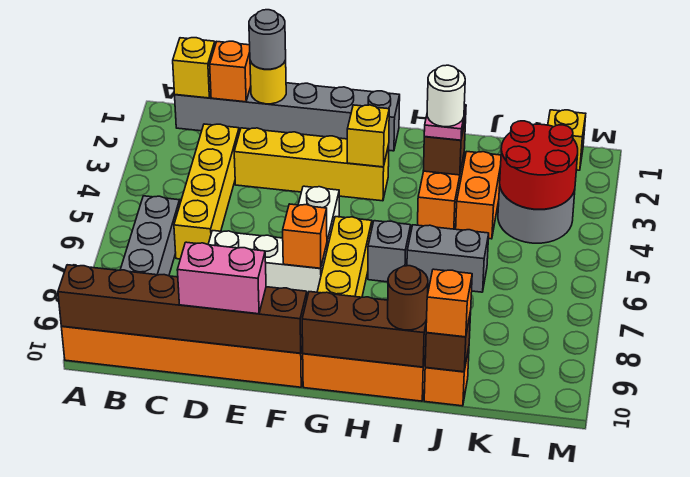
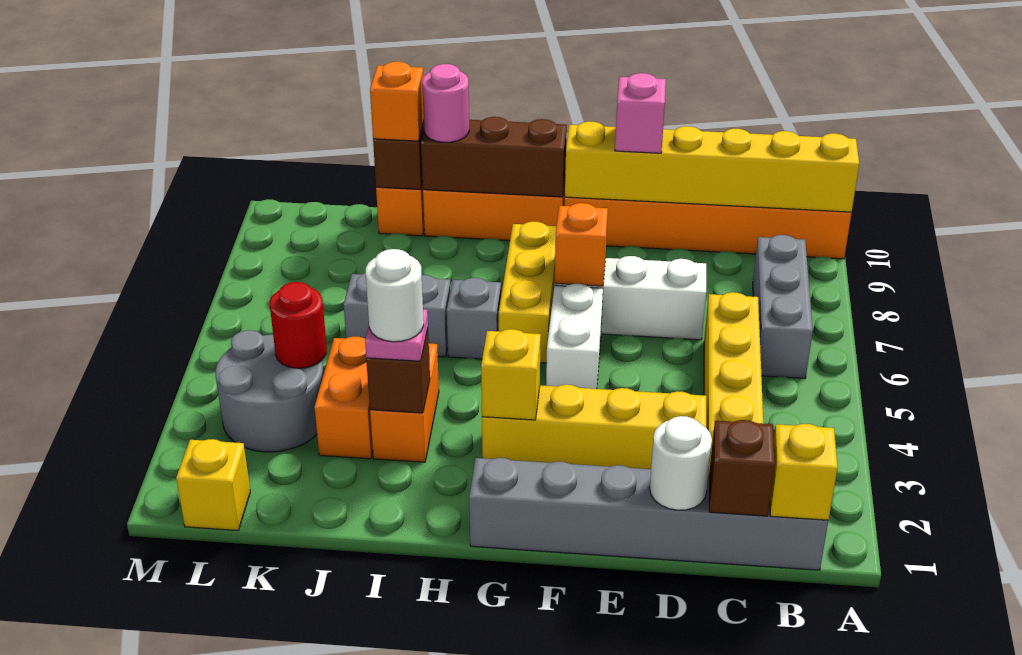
brown 1x6 brick [58,265,307,353] -> yellow 1x6 brick [565,121,859,212]
orange 1x1 brick [210,41,251,102] -> brown 1x1 brick [709,420,775,516]
yellow 1x1 round brick [250,60,286,104] -> white 1x1 round brick [650,416,712,510]
grey 1x1 round brick [249,10,286,69] -> none
pink 1x2 brick [177,242,266,314] -> pink 1x1 brick [615,73,666,153]
brown 1x1 round brick [388,266,428,330] -> pink 1x1 round brick [422,64,469,142]
red 2x2 round brick [500,121,578,209] -> red 1x1 round brick [270,282,327,368]

